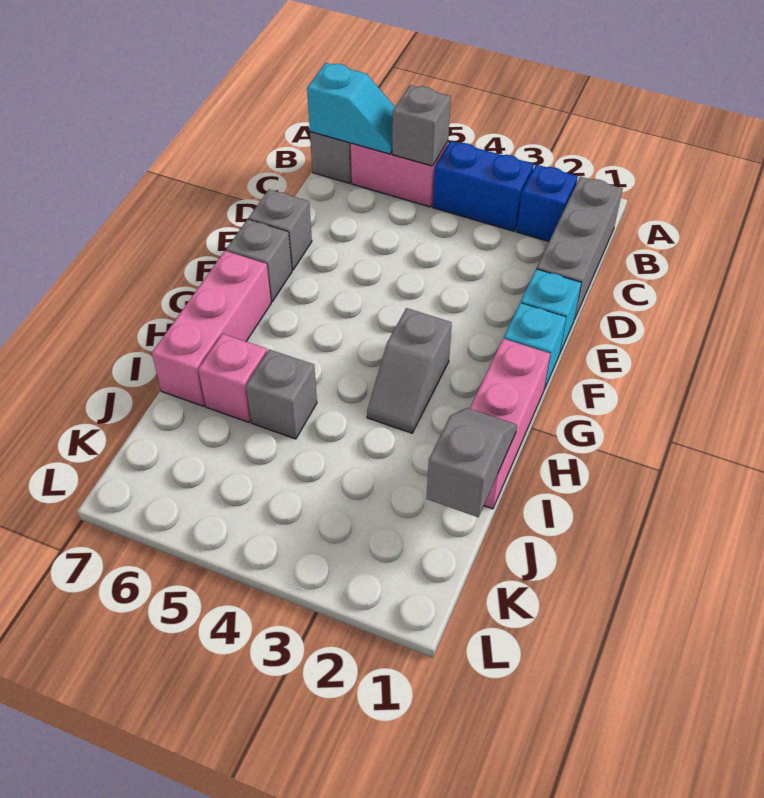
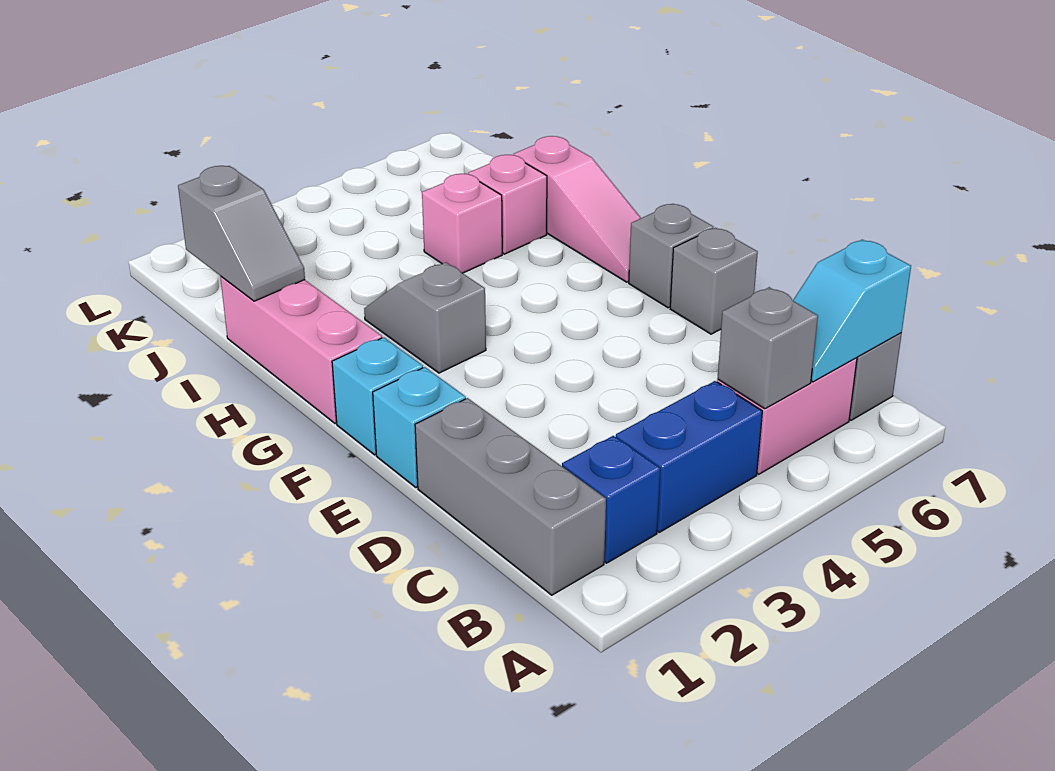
pink 1x3 brick [152,251,271,406] -> pink 1x3 slope [513,136,641,282]
grey 1x1 brick [246,349,317,439] -> pink 1x1 brick [422,174,502,273]

